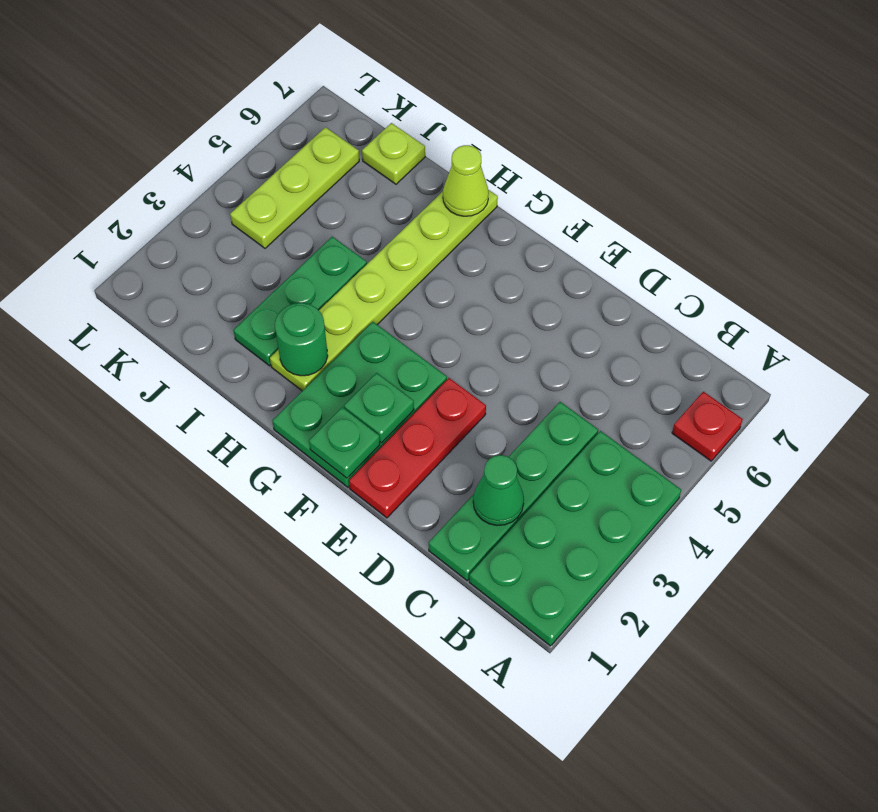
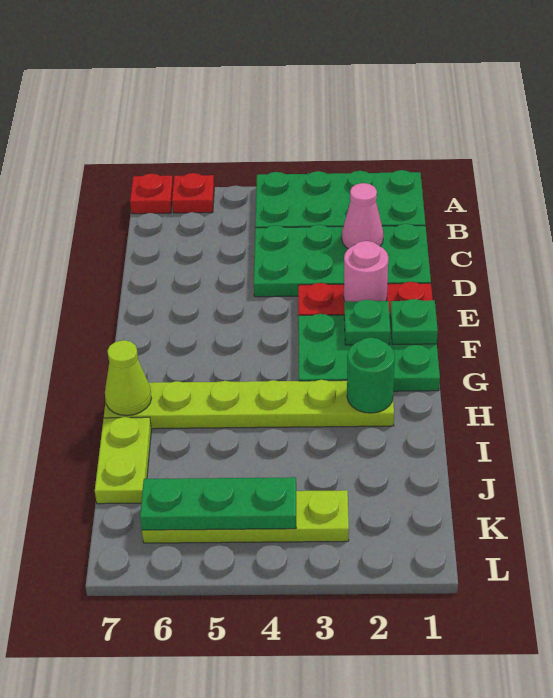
none -> red 1x1 plate [130,174,173,214]
green 1x4 plate [429,402,598,581] -> green 2x4 plate [254,224,431,297]
green 1x1 cone [473,455,524,525] -> pink 1x1 cone [342,183,383,249]
none -> pink 1x1 round brick [344,241,388,301]
green 1x3 plate [233,237,367,366] -> green 1x3 plate moved to [140,477,296,530]
lime 1x1 plate [362,123,425,184] -> lime 1x2 plate [95,417,151,504]
lime 1x3 plate [230,127,359,248] -> lime 1x4 plate [142,490,349,543]

